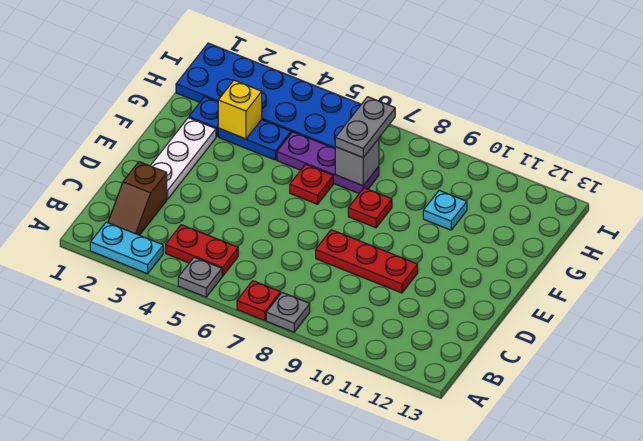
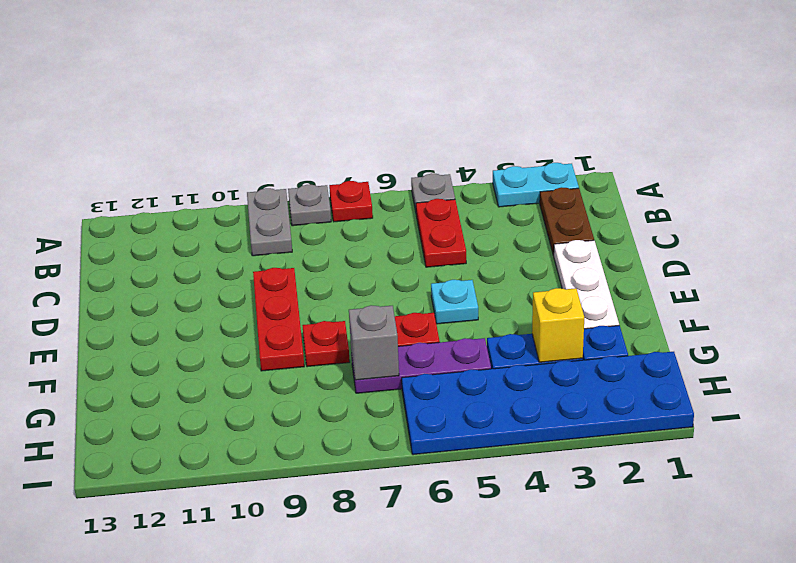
brown 1x2 slope [108,162,167,235] -> brown 1x2 plate [540,187,594,255]
red 1x2 plate [166,225,238,276] -> red 1x2 plate turned to [416,199,466,267]
red 1x3 plate [316,230,418,293] -> red 1x3 plate turned to [253,268,304,371]
grey 1x2 plate [335,97,395,157] -> grey 1x2 plate moved to [247,188,292,256]
cyan 1x1 plate [423,190,467,230] -> cyan 1x1 plate moved to [431,280,478,324]

